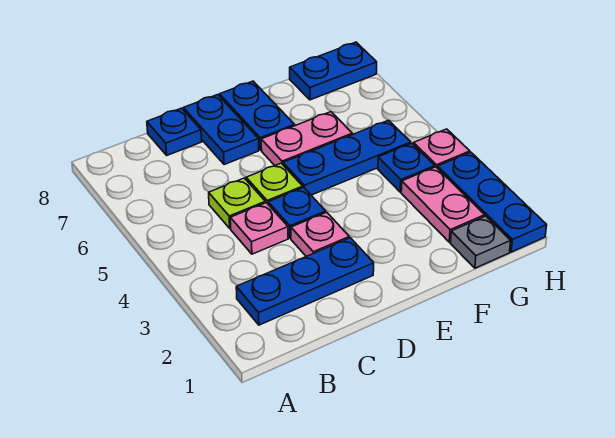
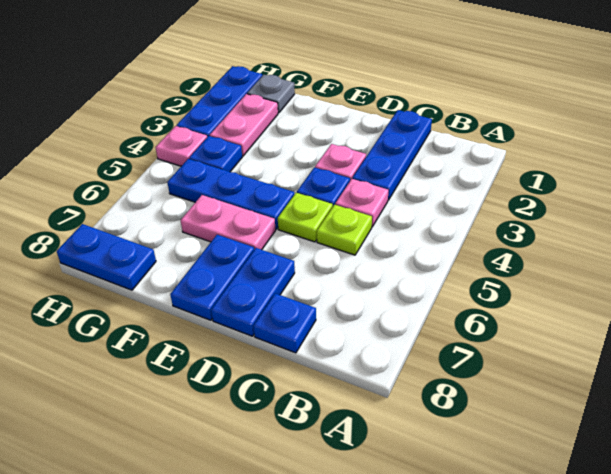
blue 1x3 plate [236,238,374,325] -> blue 1x3 plate turned to [353,110,432,200]

